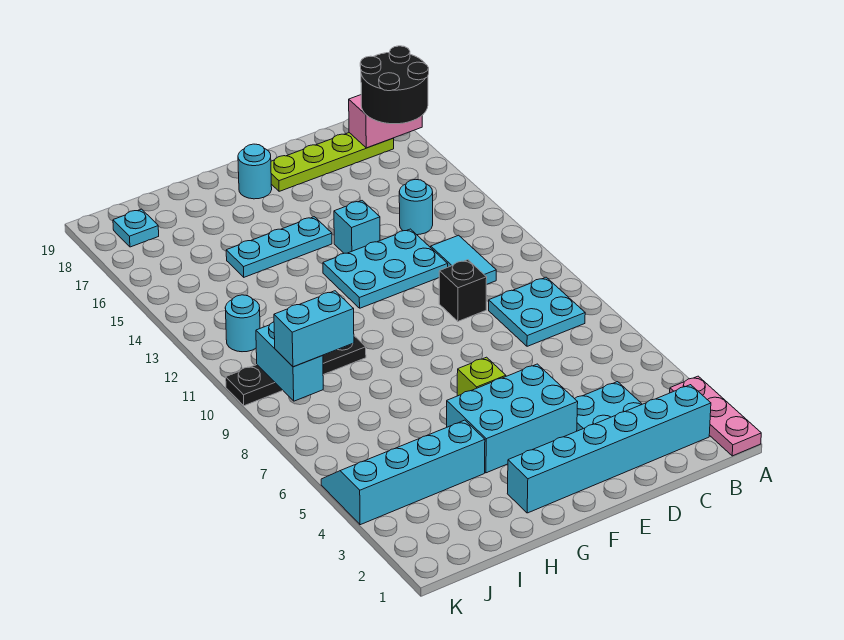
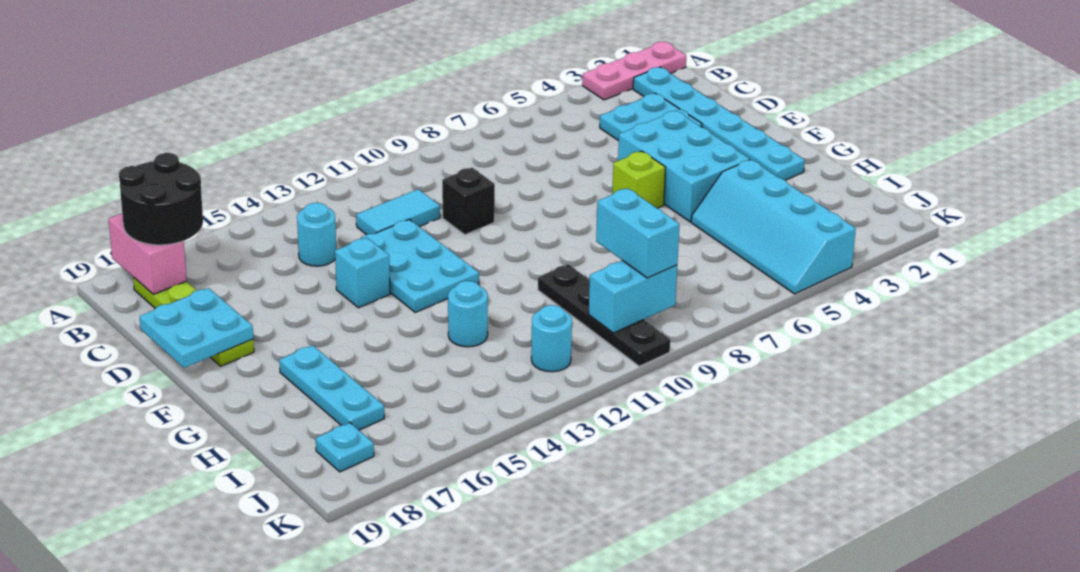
cyan 1x6 brick [507,385,711,513] -> cyan 1x6 plate [633,67,805,180]
cyan 2x2 plate [489,277,585,346] -> cyan 2x2 plate moved to [139,288,253,368]
cyan 1x3 plate [226,217,332,277] -> cyan 1x3 plate moved to [279,345,384,430]
cyan 1x1 round brick [238,144,272,199] -> cyan 1x1 round brick moved to [448,281,488,347]

